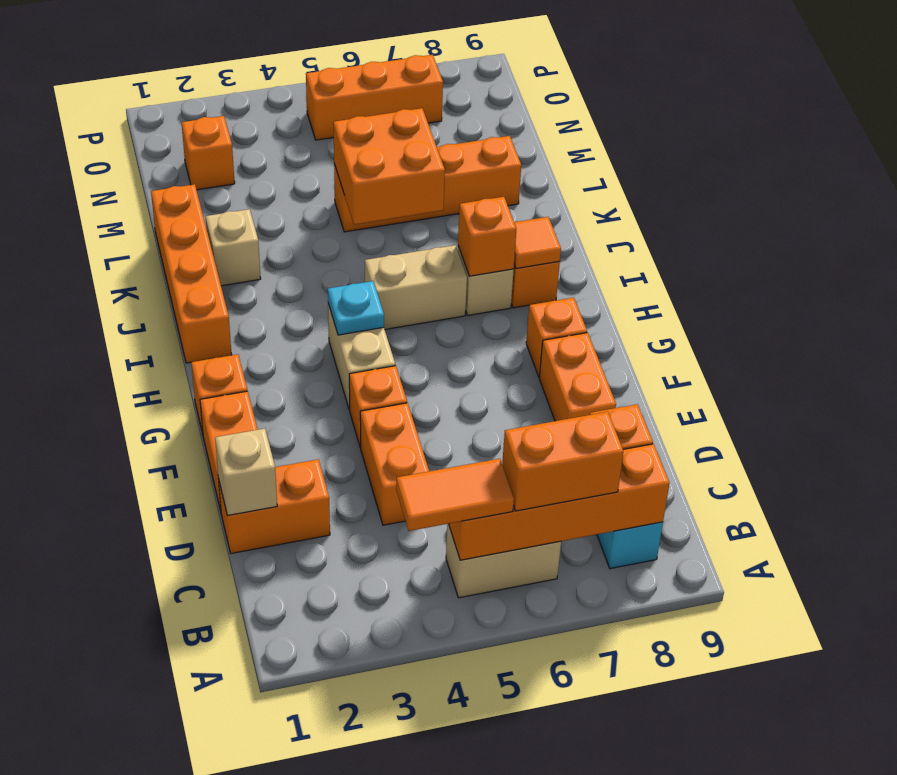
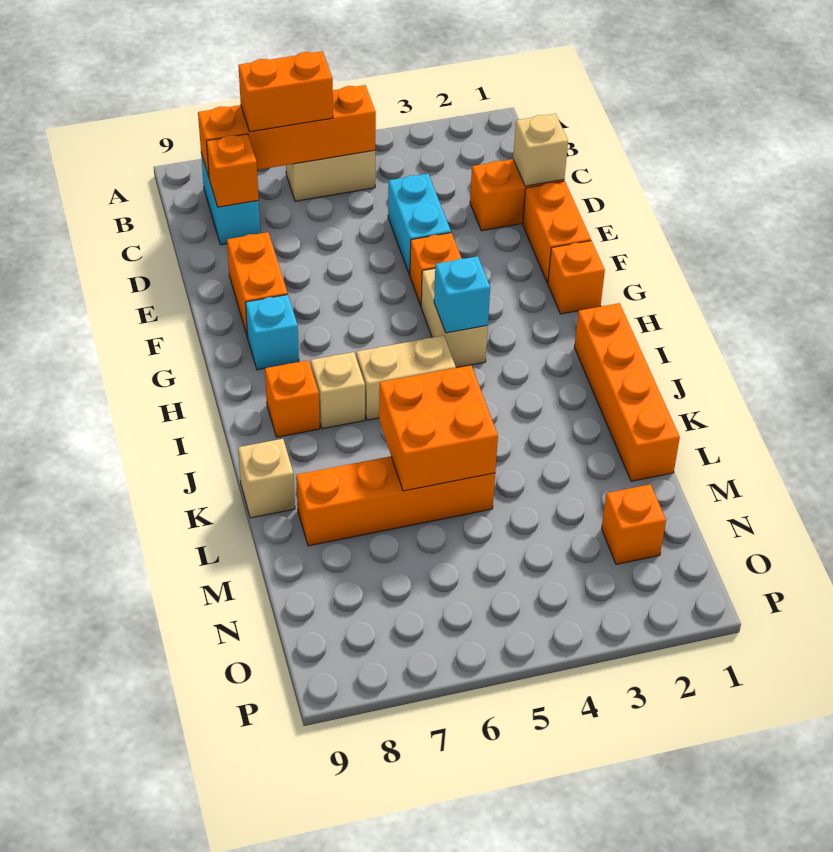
orange 1x2 tile [396,459,514,531] -> none
orange 1x2 brick [360,403,429,525] -> cyan 1x2 brick [388,174,451,275]
orange 1x1 brick [526,298,587,377] -> cyan 1x1 brick [245,295,299,370]
cyan 1x1 plate [328,281,384,335] -> cyan 1x1 brick [434,256,490,333]
orange 1x1 brick [458,197,516,276] -> none
orange 1x1 tile [514,217,561,269] -> none
tan 1x1 brick [206,209,261,286] -> tan 1x1 brick moved to [238,439,295,518]
orange 1x3 brick [306,55,443,140] -> none

